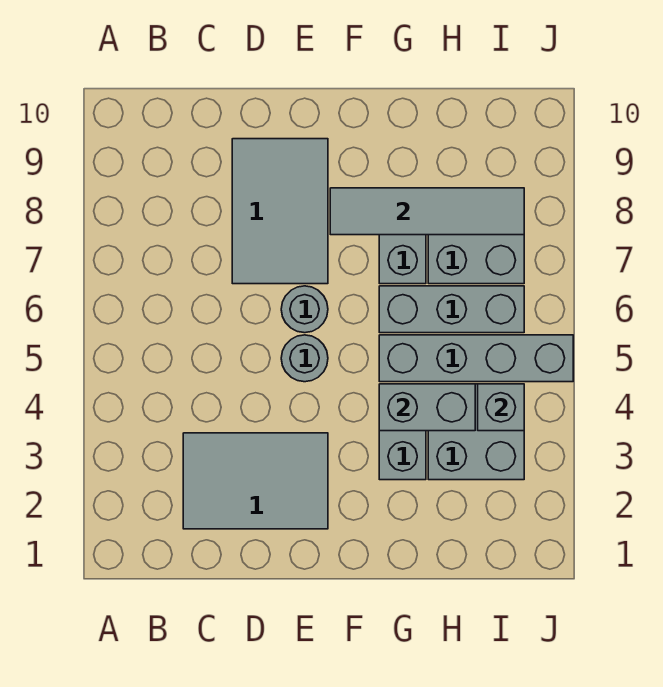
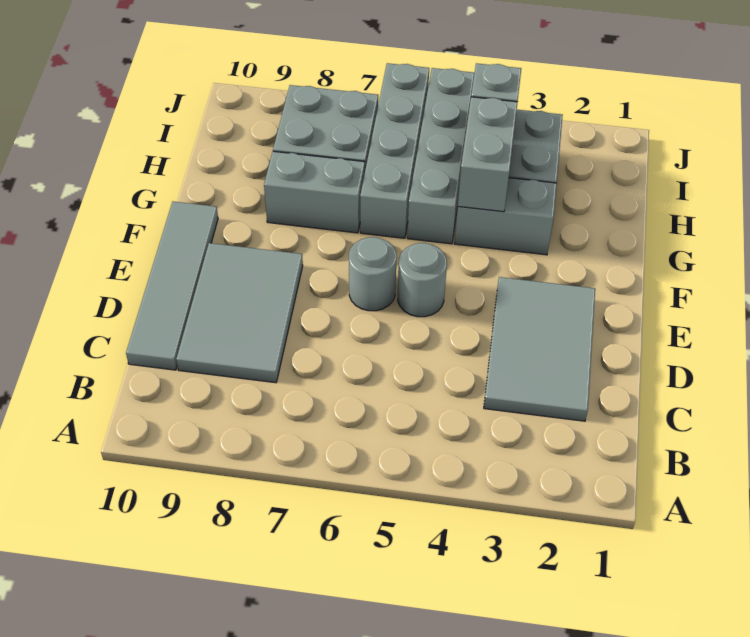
grey 2x3 tile [232,139,328,284] -> grey 2x3 tile turned to [176,243,303,383]
grey 1x4 tile [330,188,524,235] -> grey 1x4 tile moved to [126,202,218,370]
grey 1x3 brick [379,286,524,333] -> grey 1x4 brick [360,63,429,238]

